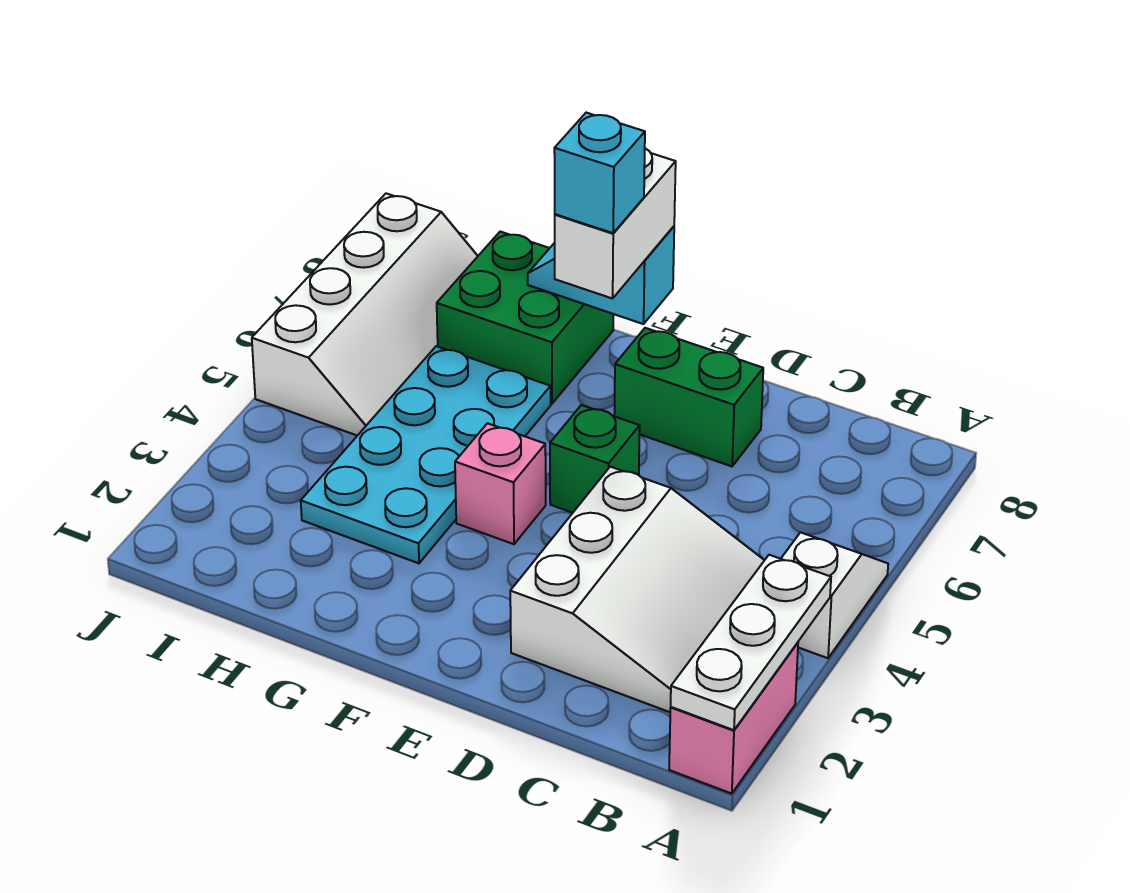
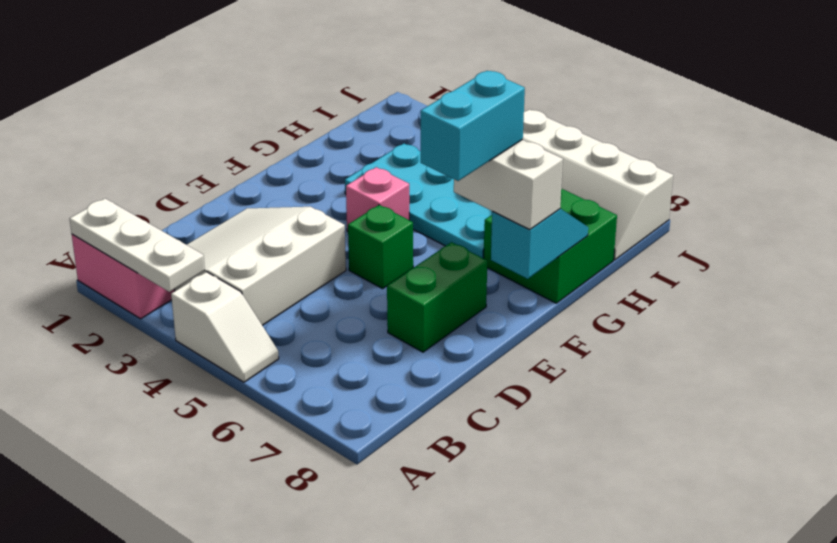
white 3x3 slope [510,467,764,712] -> white 3x3 slope turned to [175,207,346,325]
cyan 1x1 brick [554,113,645,233] -> cyan 1x2 brick [421,71,525,181]

